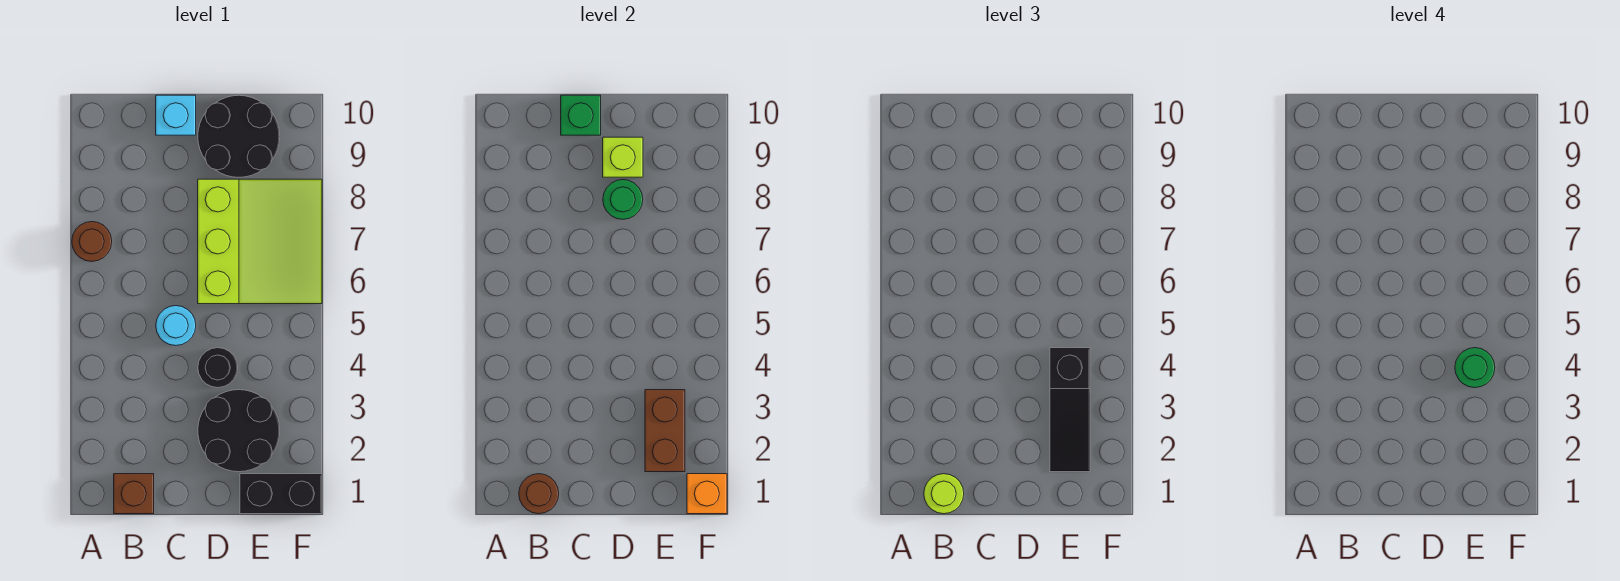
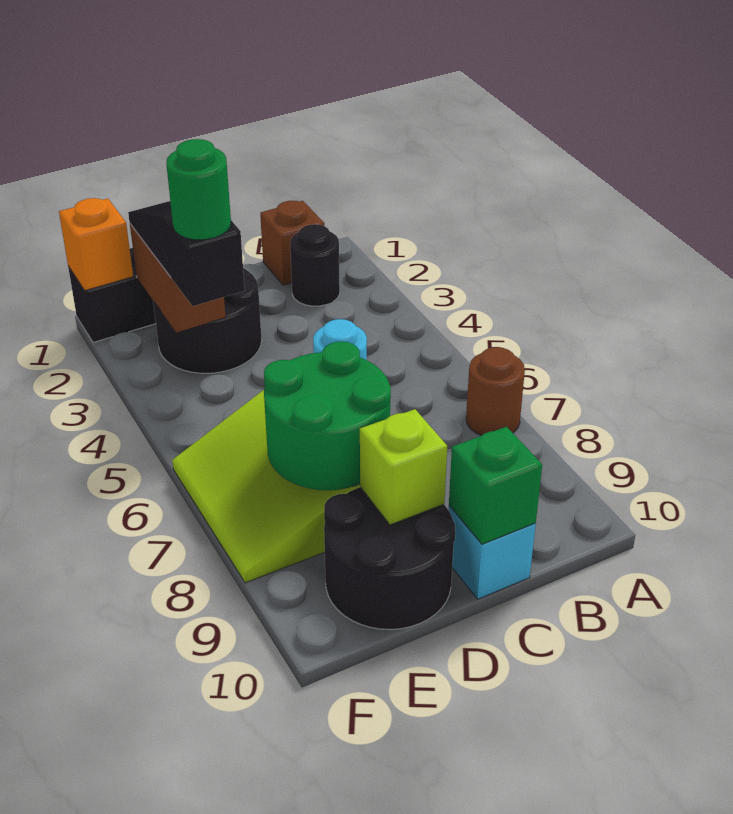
brown 1x1 round brick [519,474,559,514] -> none
lime 1x1 round brick [924,474,964,514] -> none
black 1x1 round brick [198,348,238,388] -> black 1x1 round brick moved to [290,224,340,306]
green 1x1 round brick [603,180,643,219] -> green 2x2 round brick [264,341,391,490]

